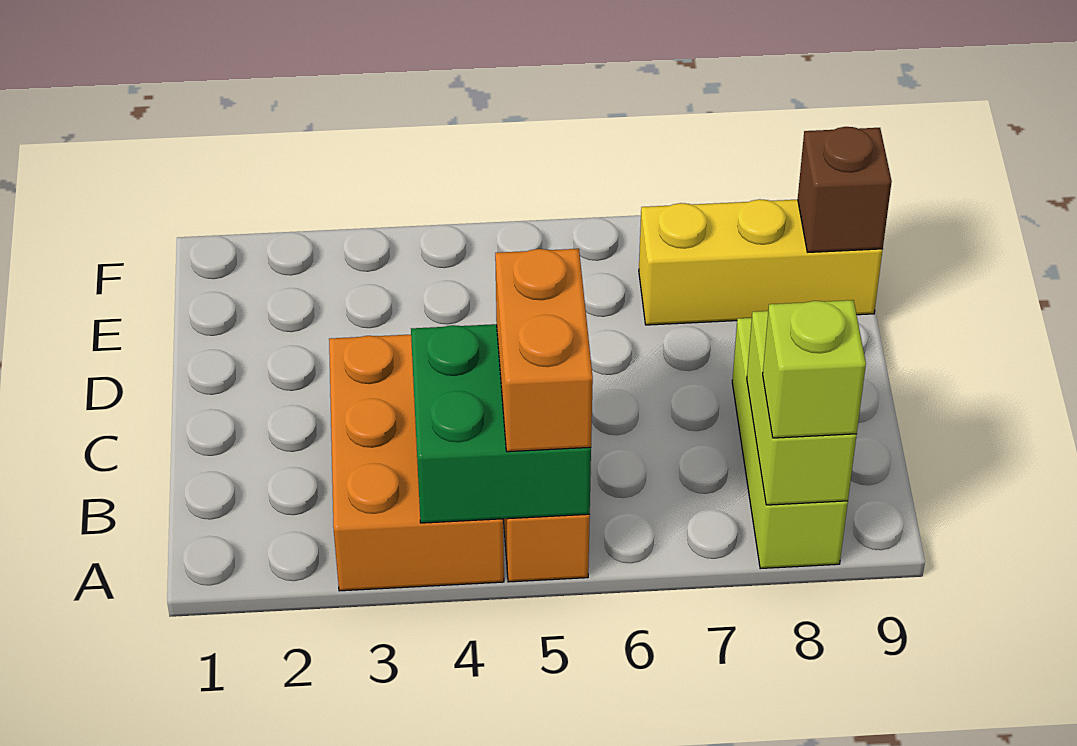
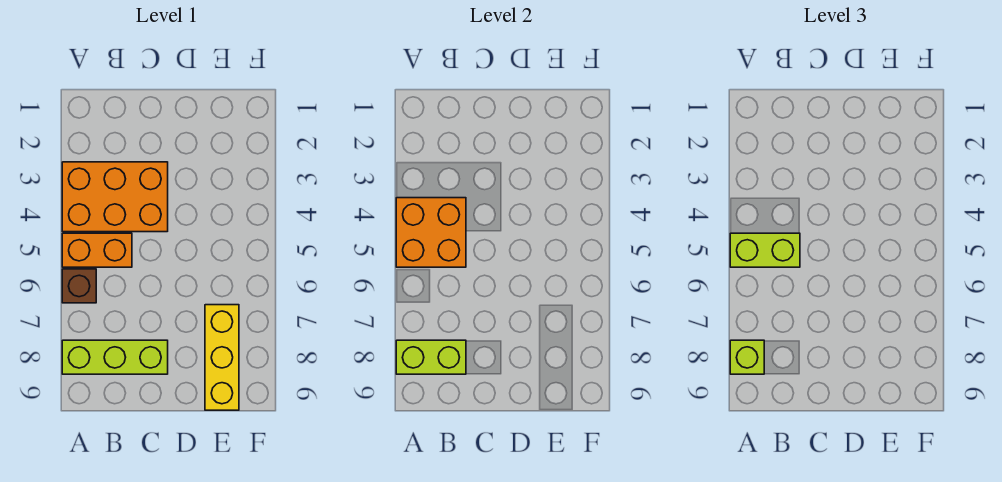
green 2x2 brick [411,324,591,523] -> orange 2x2 brick [396,198,466,267]
orange 1x2 brick [495,249,593,452] -> lime 1x2 brick [730,233,800,267]
brown 1x1 brick [798,127,892,252] -> brown 1x1 brick moved to [62,269,96,303]

